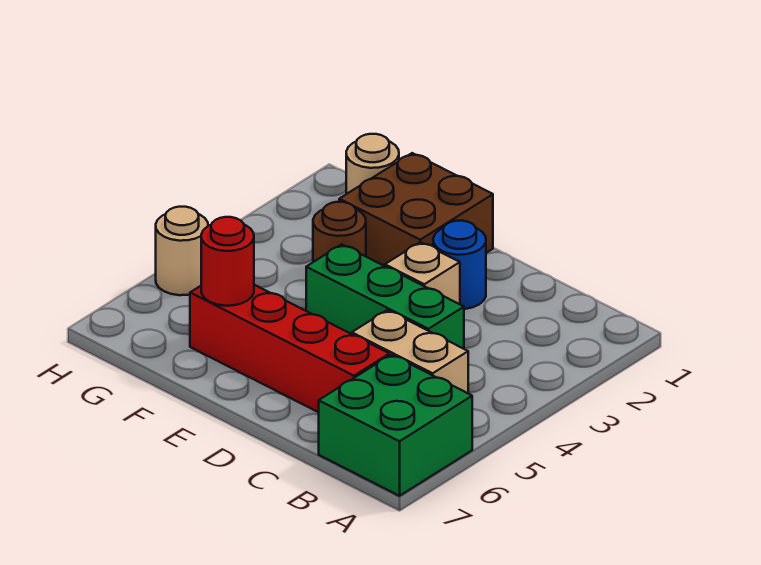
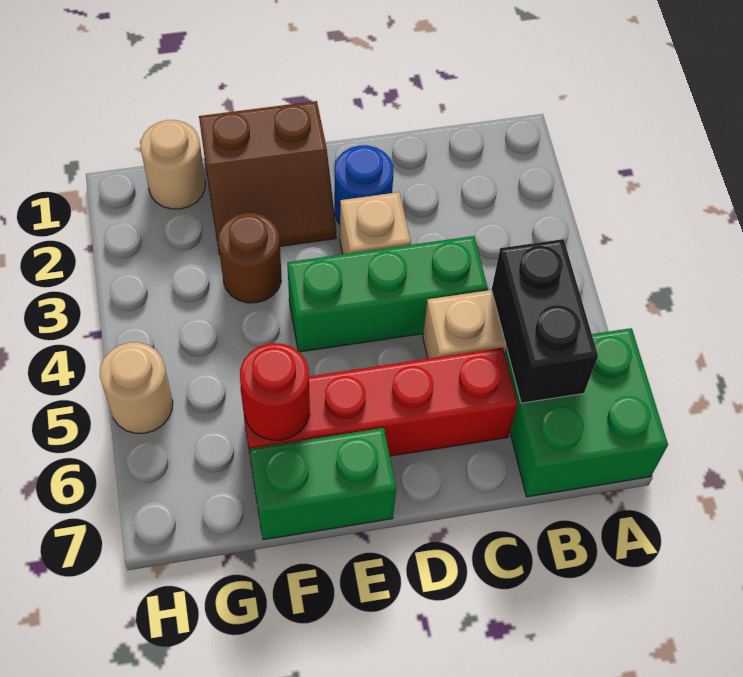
none -> black 1x2 brick [492,239,598,403]
brown 2x2 brick [339,153,493,266] -> brown 2x2 slope [199,101,336,254]
none -> green 1x2 brick [250,428,396,540]

